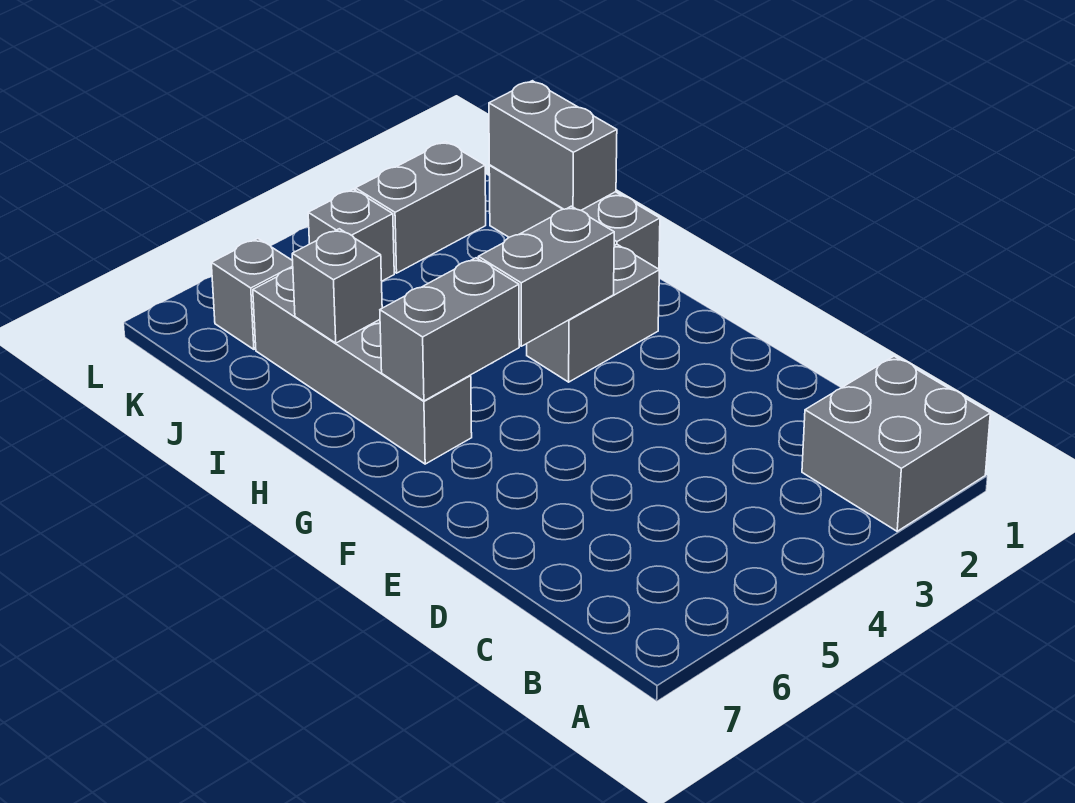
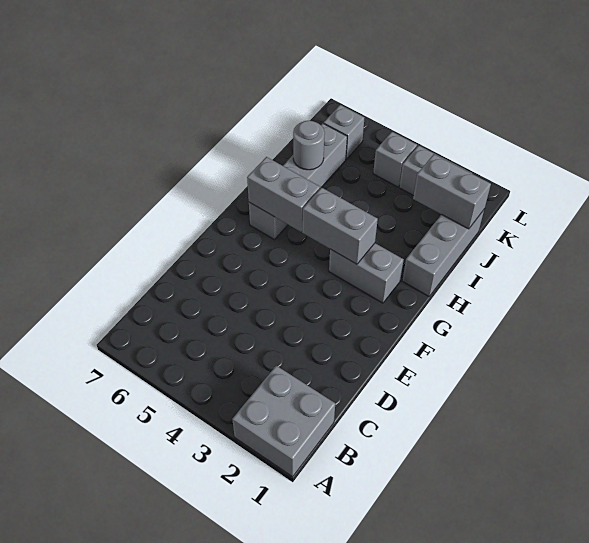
grey 1x2 brick [489,81,617,210] -> grey 1x2 brick turned to [413,154,491,229]
grey 1x1 brick [292,229,382,343] -> grey 1x1 round brick [293,120,325,170]

